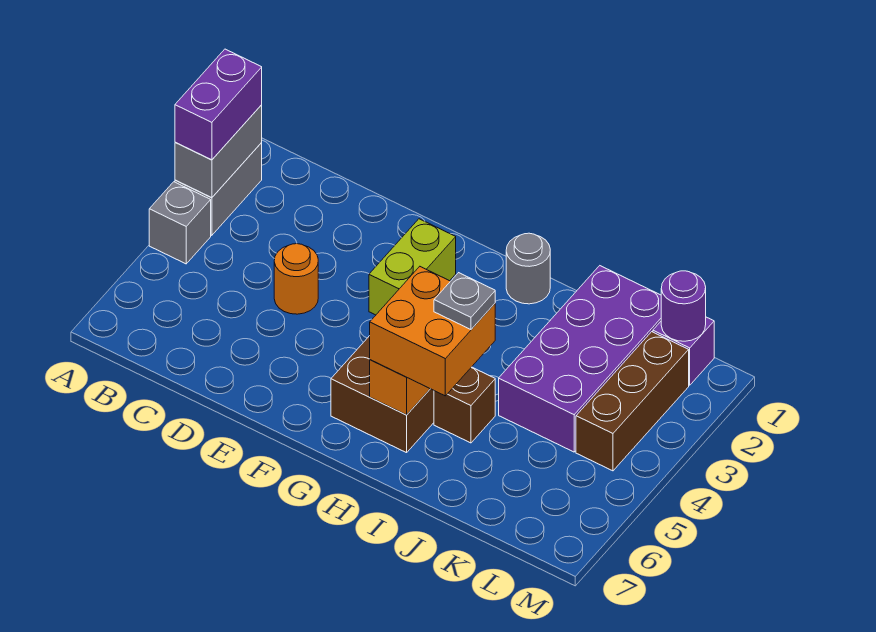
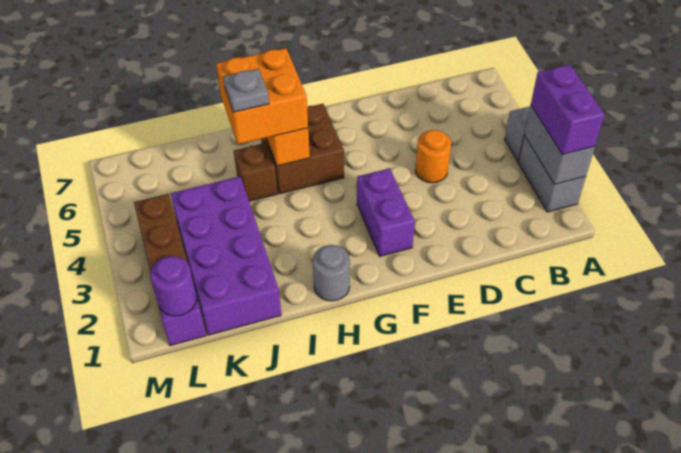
lime 1x2 brick [369,219,456,315] -> purple 1x2 brick [357,168,415,256]

